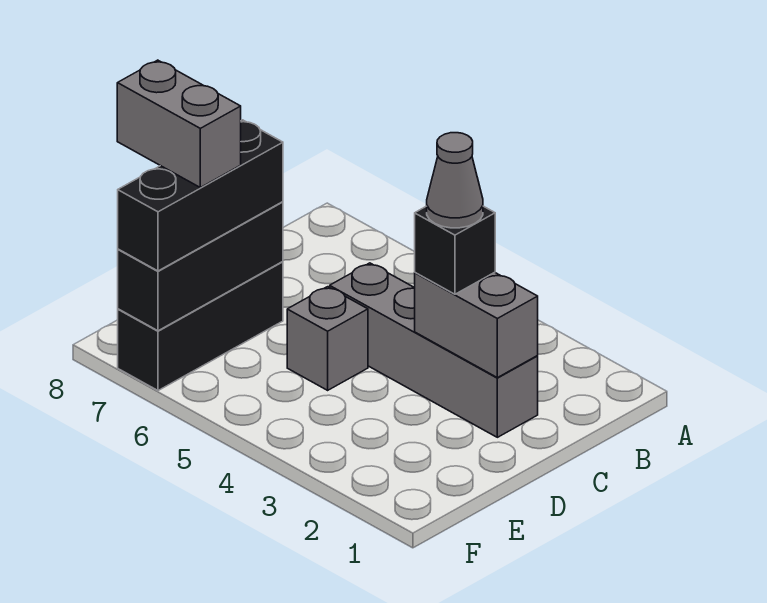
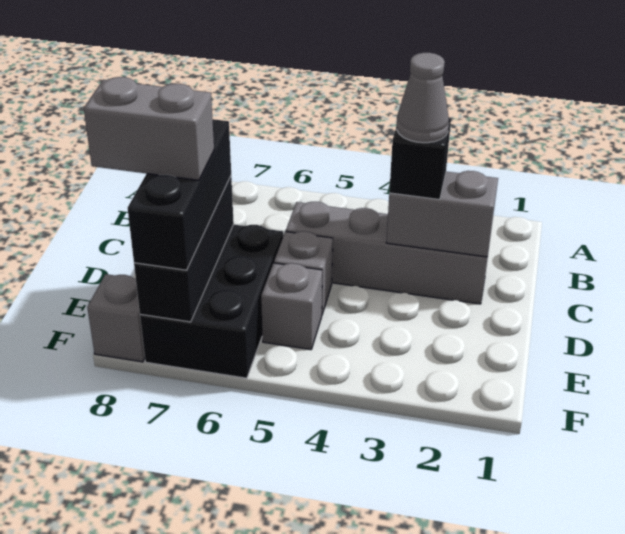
black 1x3 brick [118,262,283,391] -> black 2x3 brick [140,224,283,378]
none -> grey 1x1 brick [261,263,322,350]
none -> grey 1x1 brick [87,274,145,362]

